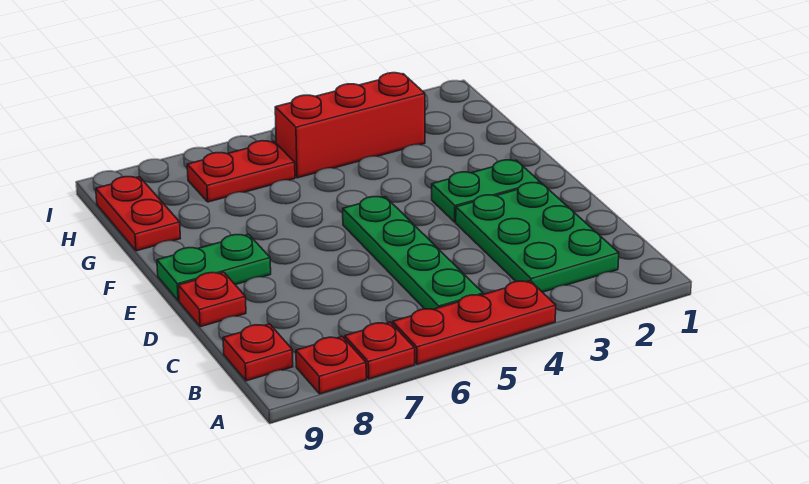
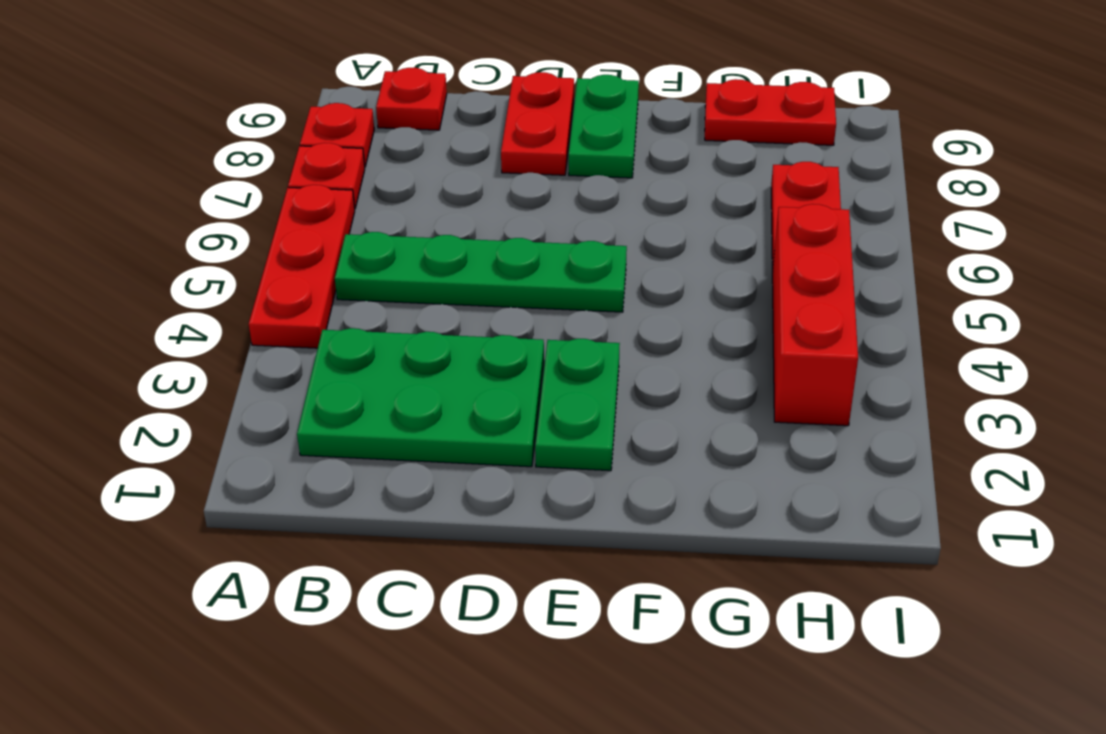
red 1x1 plate [178,272,246,327] -> red 1x2 plate [501,72,574,175]

